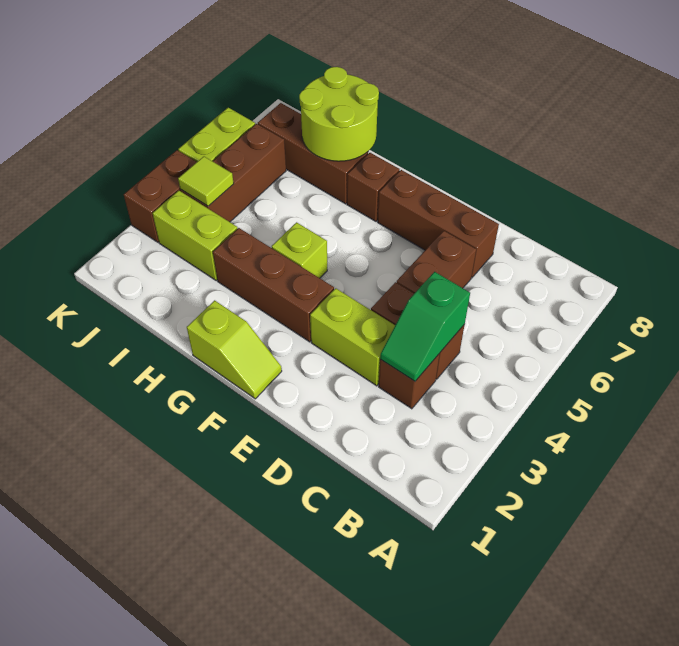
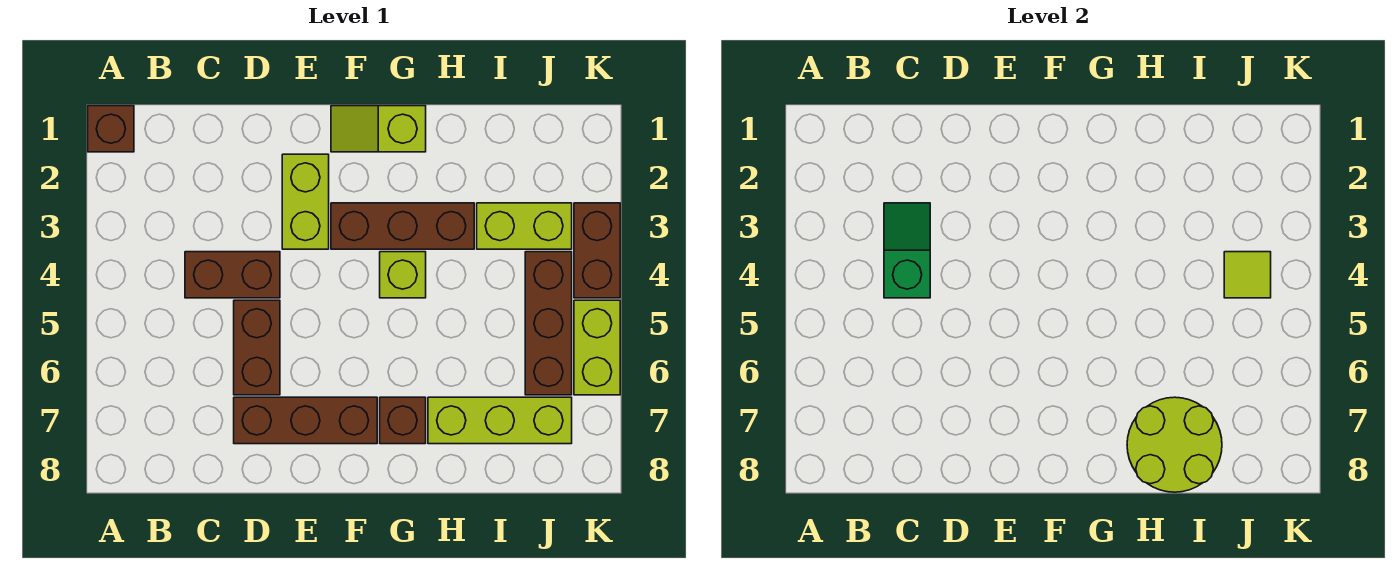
brown 1x1 brick [379,353,440,409] -> brown 1x1 brick moved to [88,106,134,152]
lime 1x2 brick [310,288,395,386] -> lime 1x2 brick turned to [282,154,329,249]
brown 1x3 brick [258,103,368,204] -> lime 1x3 brick [428,397,572,444]

